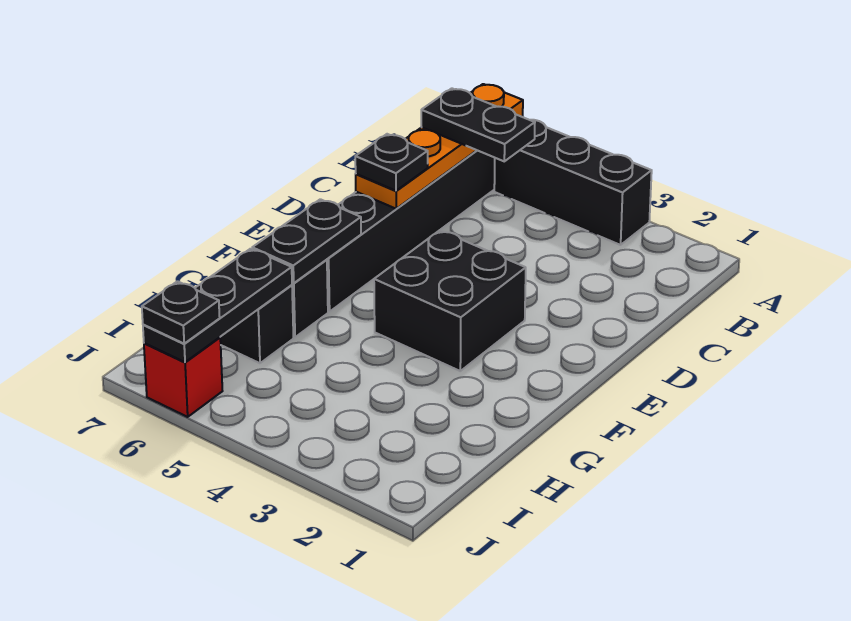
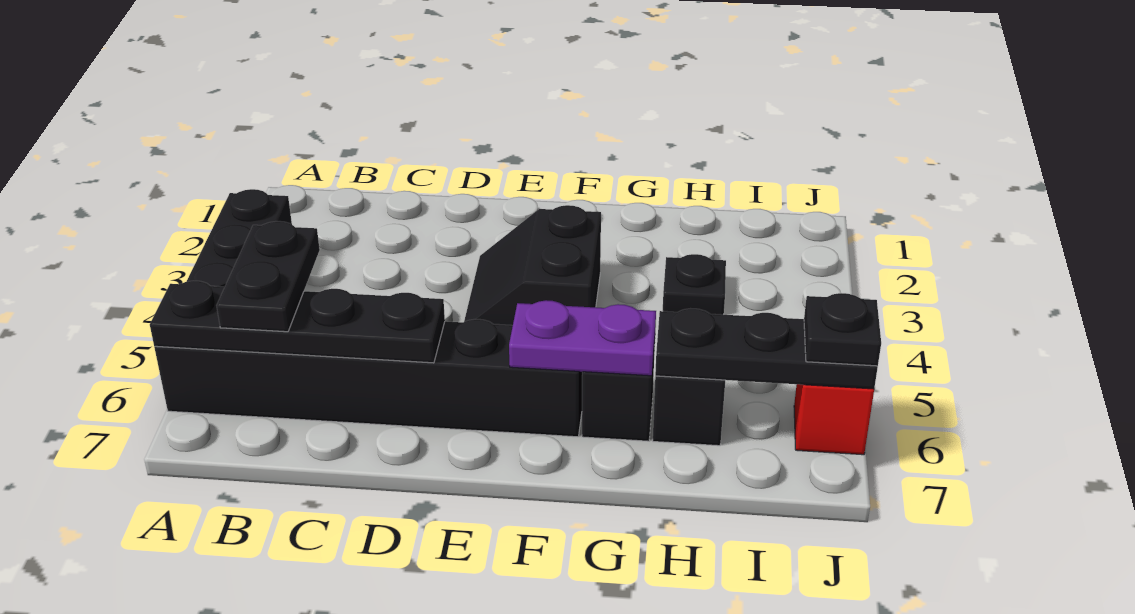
orange 1x4 plate [356,84,523,209] -> black 1x4 plate [150,281,445,363]
black 1x1 plate [355,134,428,191] -> black 1x1 plate moved to [663,254,726,315]
black 2x2 brick [374,230,526,371] -> black 2x2 slope [464,205,601,325]
black 1x2 plate [252,199,361,283] -> purple 1x2 plate [509,300,656,376]

